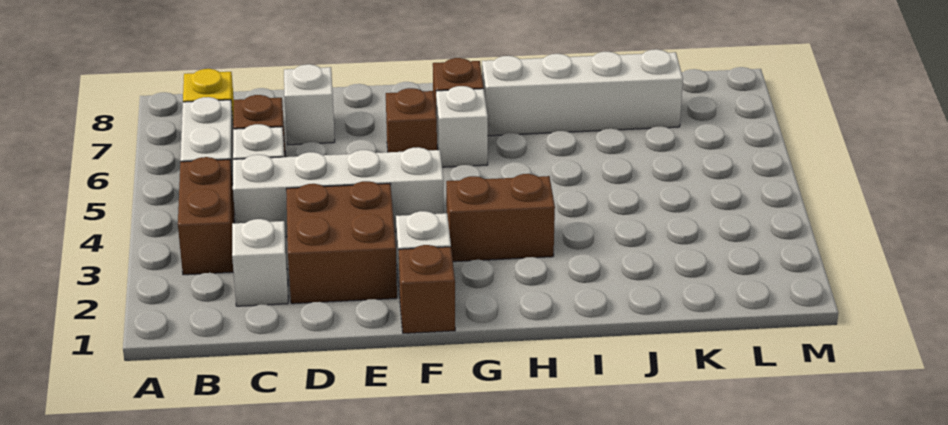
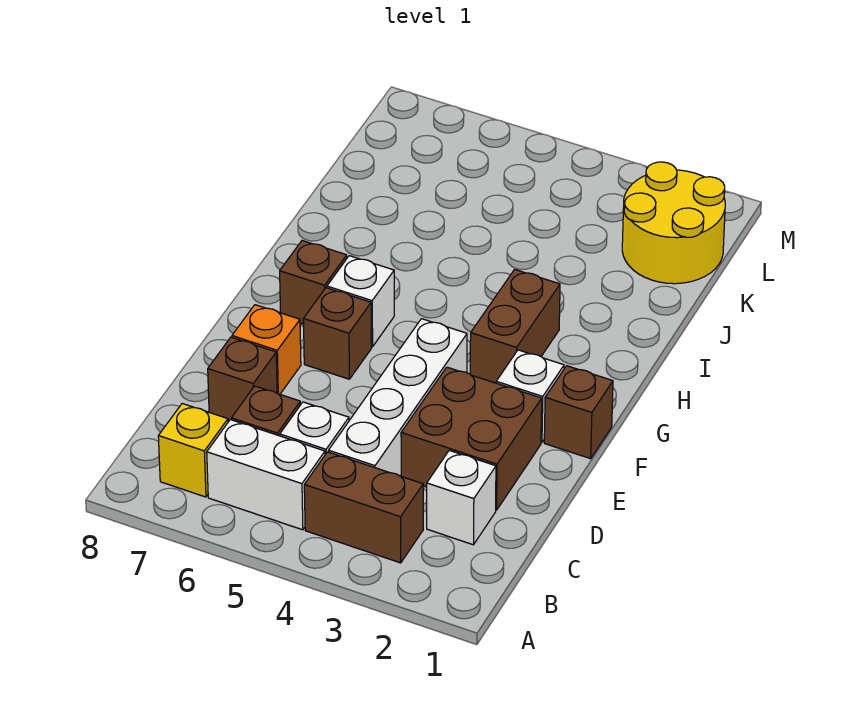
white 1x1 brick [284,64,335,145] -> brown 1x1 brick [208,337,277,421]
none -> orange 1x1 brick [232,305,301,394]
white 1x4 brick [482,49,683,136] -> none
none -> yellow 2x2 round brick [622,162,725,284]

